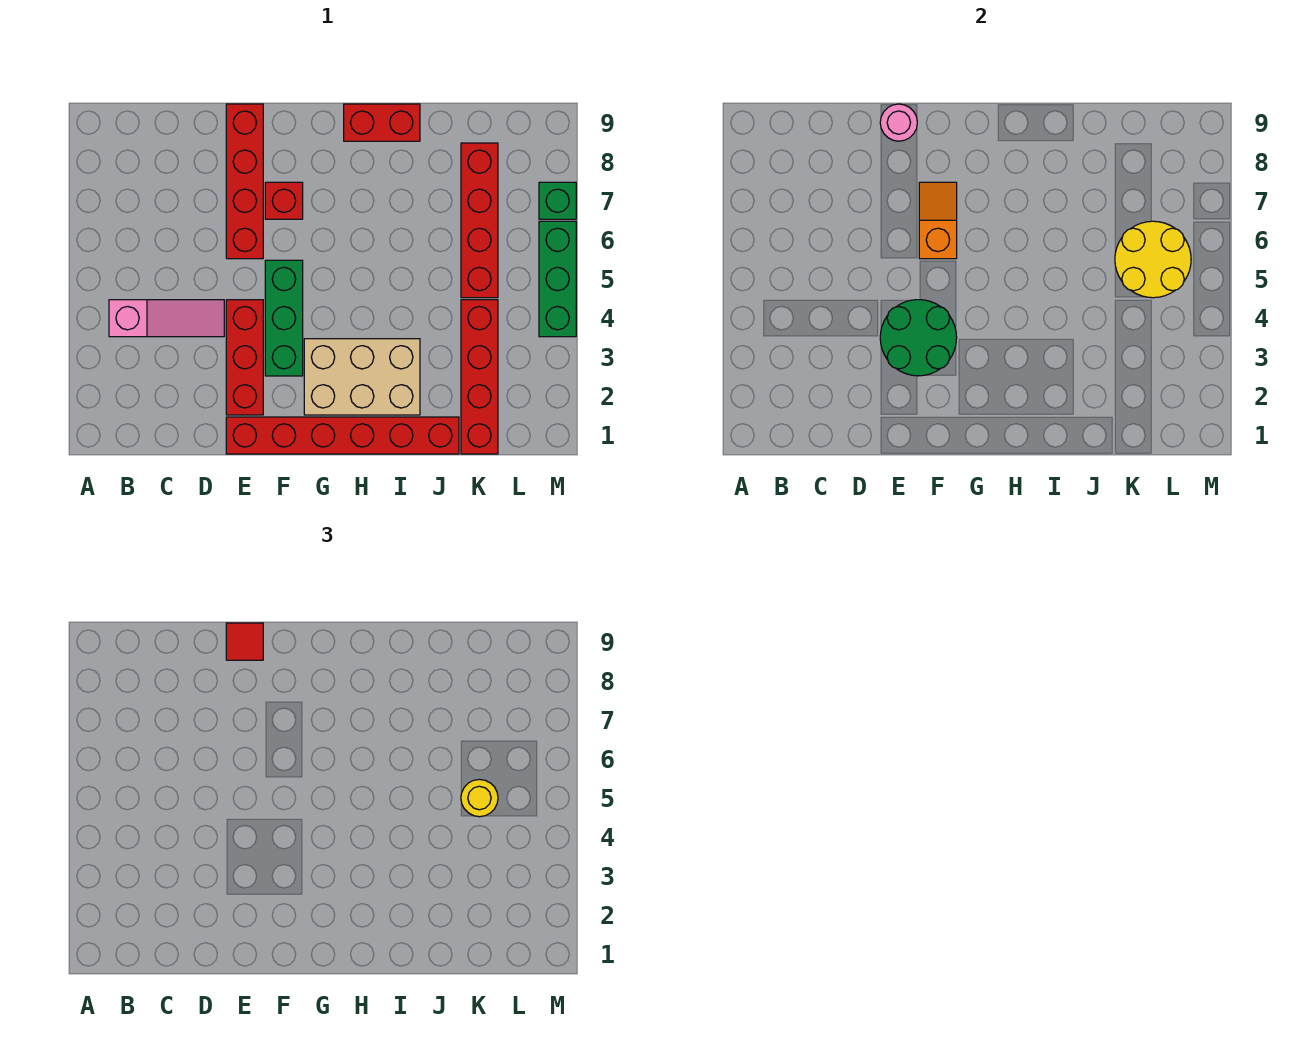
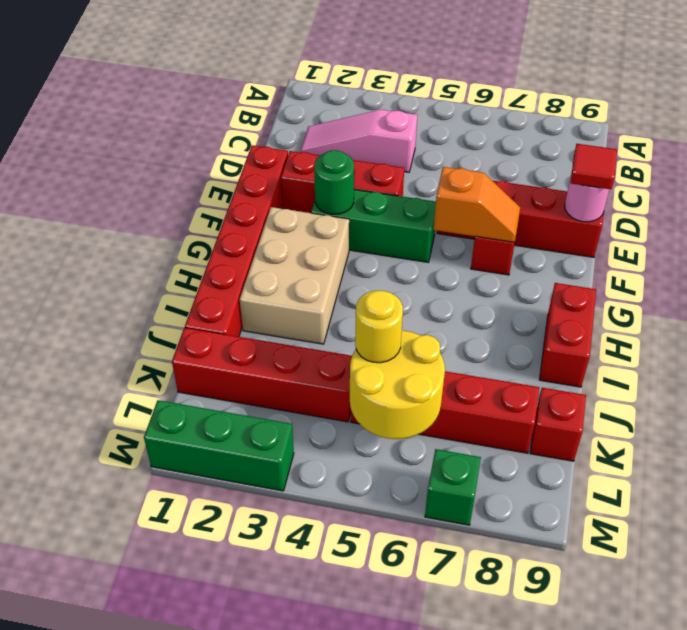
pink 1x3 slope [109,300,224,337] -> pink 1x3 slope turned to [300,110,417,172]
green 2x2 round brick [880,300,957,376] -> green 1x1 round brick [314,150,354,214]
none -> red 1x1 brick [530,388,586,461]
green 1x3 brick [539,221,576,337] -> green 1x3 brick moved to [144,400,294,491]

